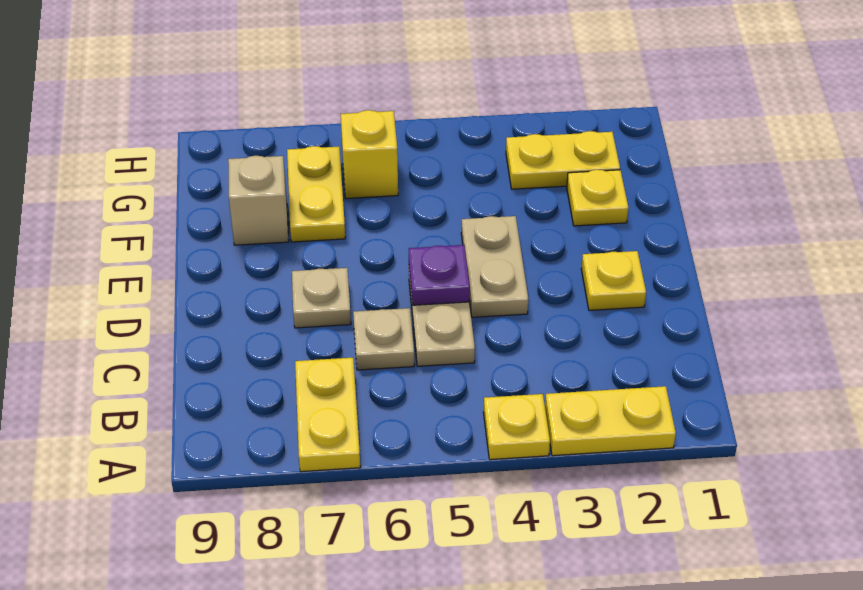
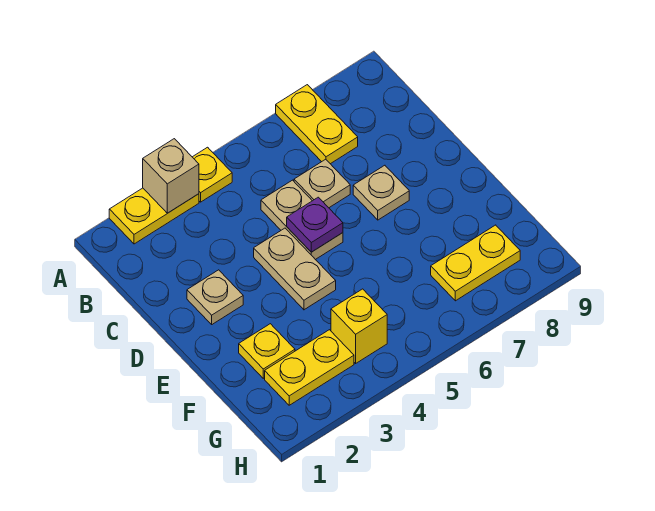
yellow 1x1 plate [581,251,646,310] -> tan 1x1 plate [187,270,243,324]
yellow 1x2 plate [287,146,345,242] -> yellow 1x2 plate turned to [431,225,520,301]
tan 1x1 brick [228,156,289,245] -> tan 1x1 brick moved to [143,139,199,213]
yellow 1x1 brick [341,110,398,199] -> yellow 1x1 brick moved to [331,289,387,363]

